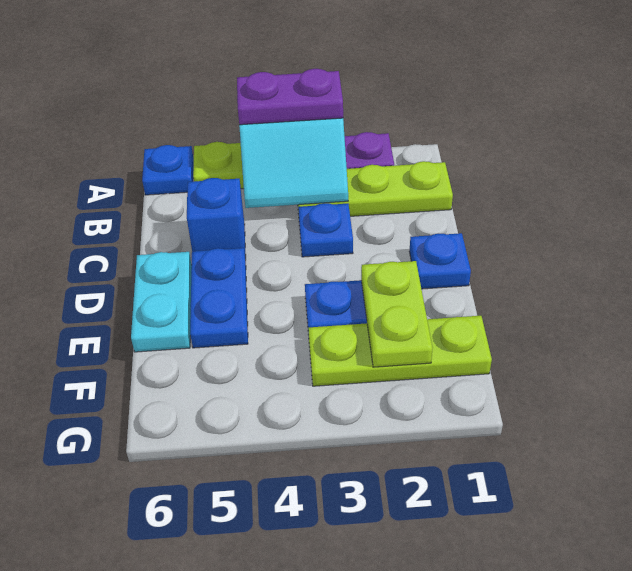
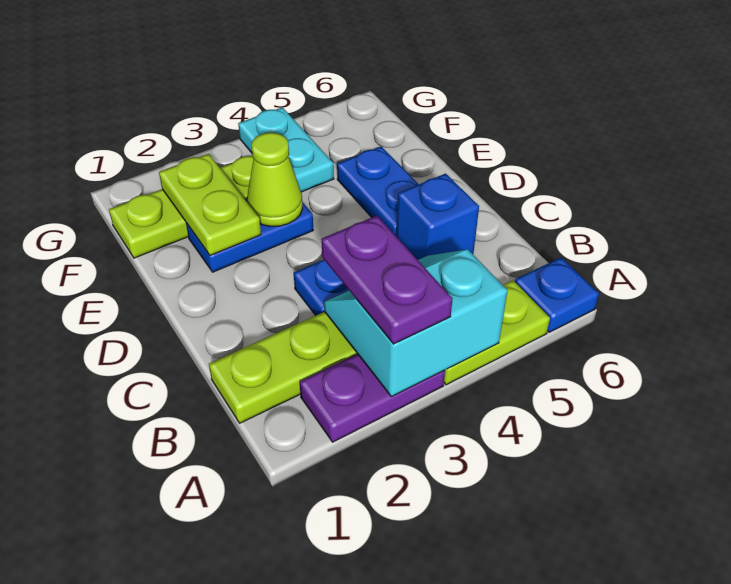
purple 1x2 plate [237,69,343,125] -> purple 1x2 plate turned to [321,216,453,344]
blue 1x1 plate [410,233,471,289] -> none
cyan 1x2 plate [131,252,192,352] -> cyan 1x2 plate moved to [238,107,334,192]
none -> lime 1x1 cone [247,133,303,226]

